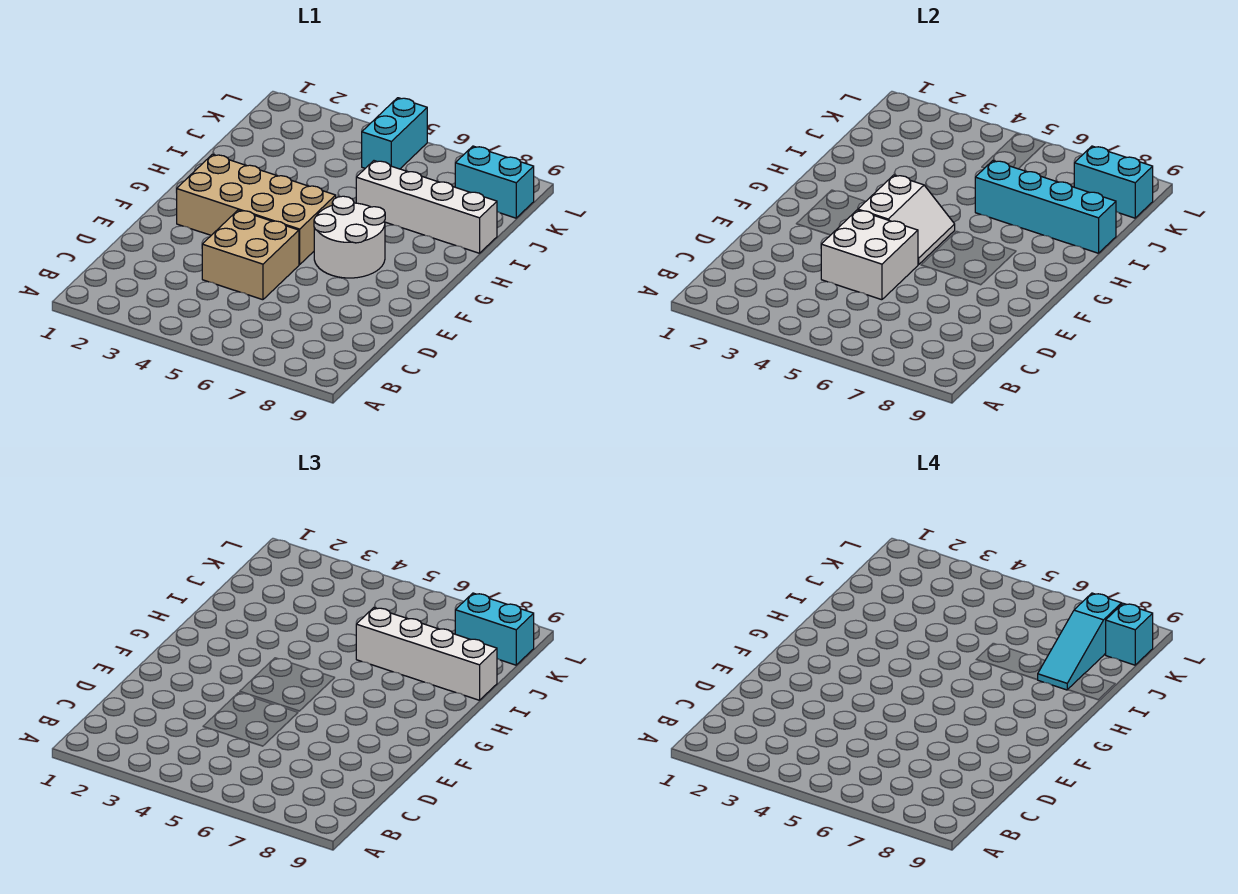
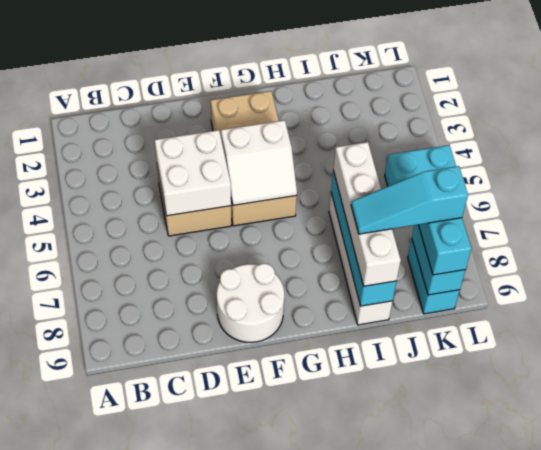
white 2x2 round brick [314,196,385,278] -> white 2x2 round brick moved to [217,264,284,342]
cyan 1x1 brick [1106,603,1153,665] -> none

